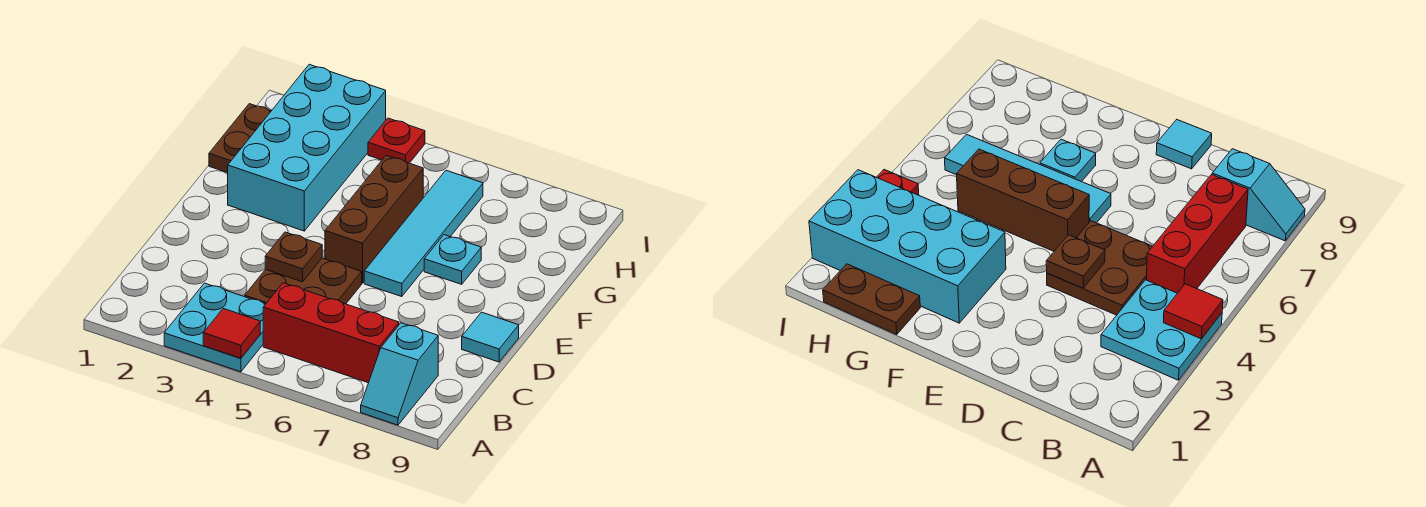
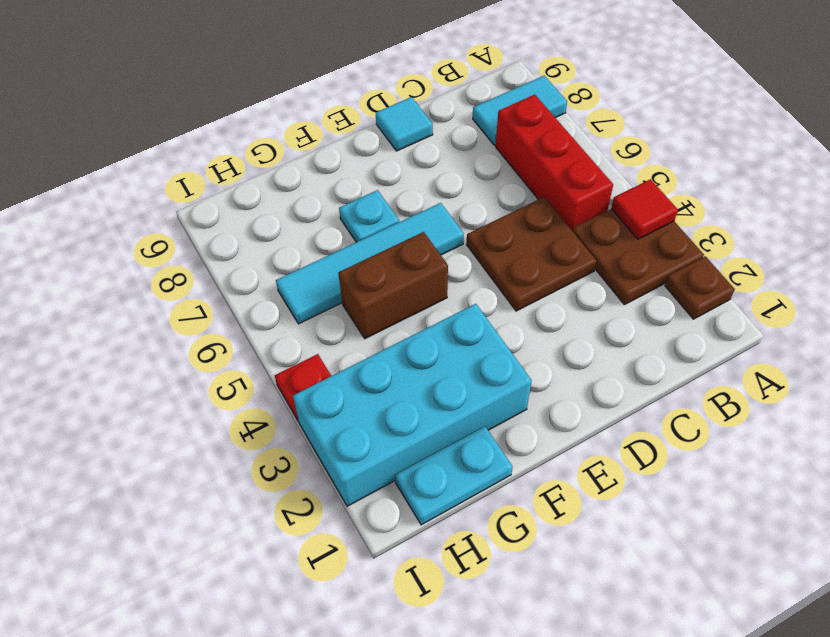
cyan 2x2 plate [164,283,265,372] -> brown 2x2 plate [572,209,704,305]
cyan 1x2 slope [361,323,438,425] -> cyan 1x2 tile [473,76,567,146]
brown 1x1 plate [265,232,322,282] -> brown 1x1 plate moved to [665,256,735,319]
brown 1x3 brick [325,156,423,283] -> brown 1x2 brick [338,232,448,339]
brown 1x2 plate [209,104,271,173] -> cyan 1x2 plate [395,427,512,525]

